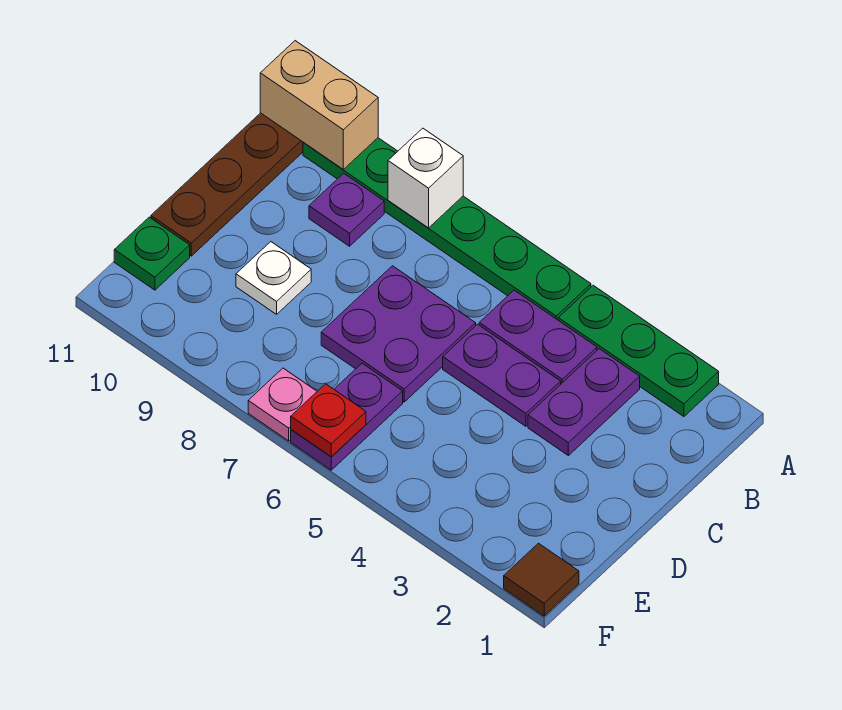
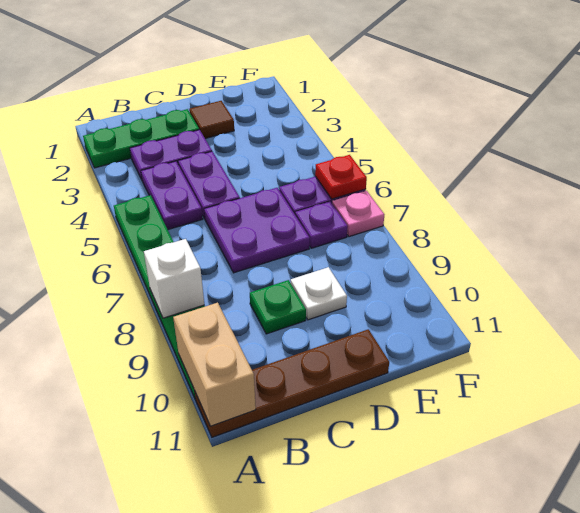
green 1x3 plate [558,285,719,416] -> green 1x3 plate turned to [83,109,199,168]
purple 1x1 plate [309,173,384,246] -> purple 1x1 plate moved to [295,201,348,248]
green 1x1 plate [114,217,190,290] -> green 1x1 plate moved to [250,280,306,334]
brown 1x1 tile [504,543,579,616] -> brown 1x1 tile moved to [189,101,234,139]

